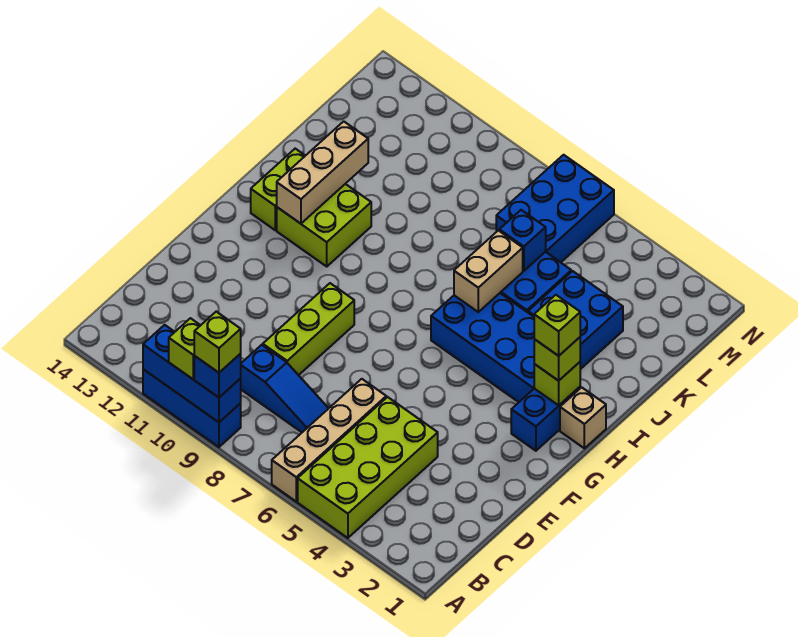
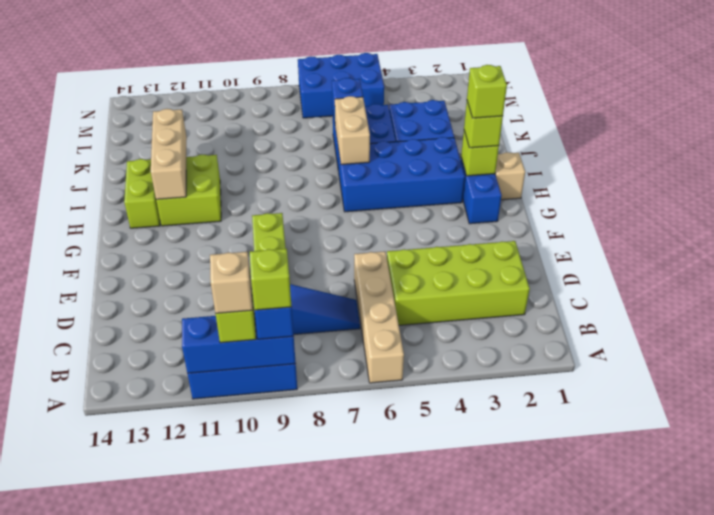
lime 2x4 brick [298,397,438,538] -> lime 2x4 brick turned to [387,241,530,325]
none -> tan 1x1 brick [210,252,253,313]
blue 2x3 brick [496,155,614,262] -> blue 2x3 brick turned to [298,53,384,118]

